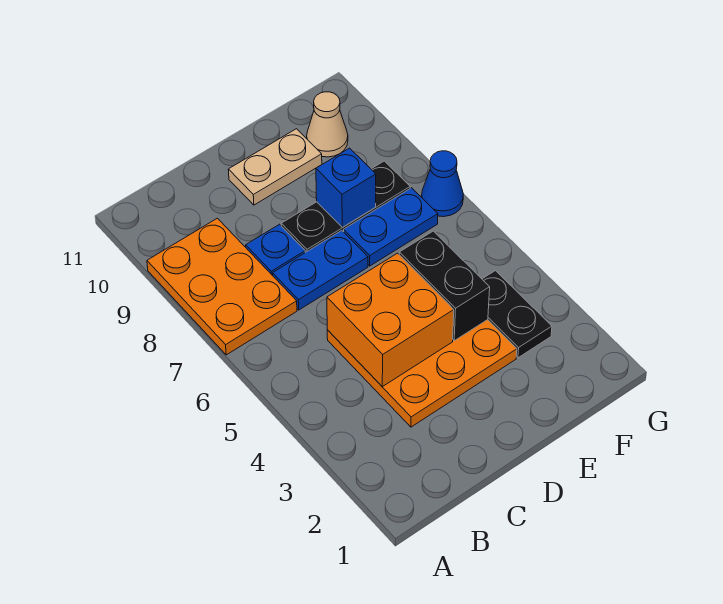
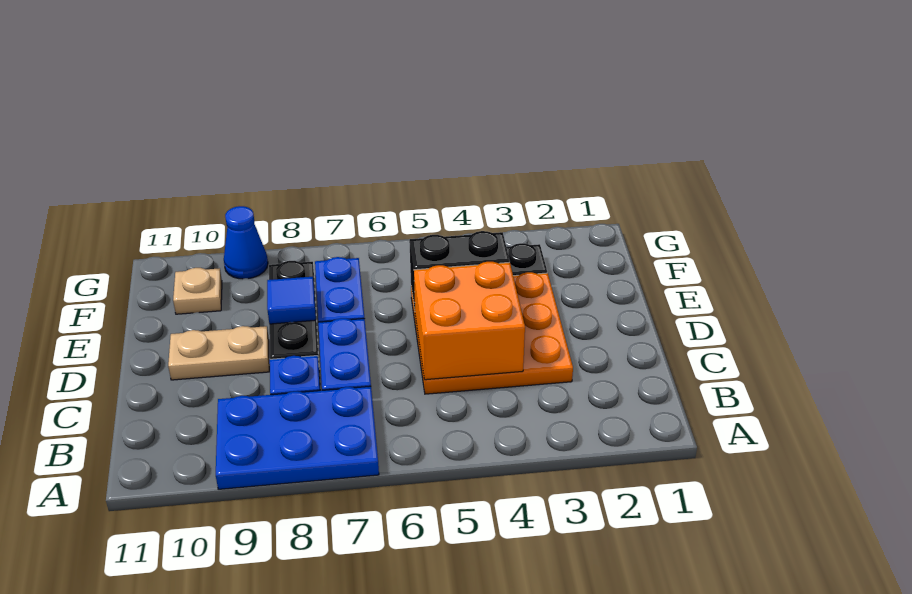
orange 2x3 plate [147,218,297,355] -> blue 2x3 plate [216,386,379,489]
tan 1x2 plate [228,129,322,205] -> tan 1x2 plate turned to [168,326,269,380]
blue 1x1 brick [316,148,376,227] -> blue 1x1 tile [267,277,316,324]
tan 1x1 cone [307,92,348,157] -> tan 1x1 plate [173,268,222,314]
blue 1x1 cone [422,151,463,217] -> blue 1x1 cone moved to [224,206,268,279]

